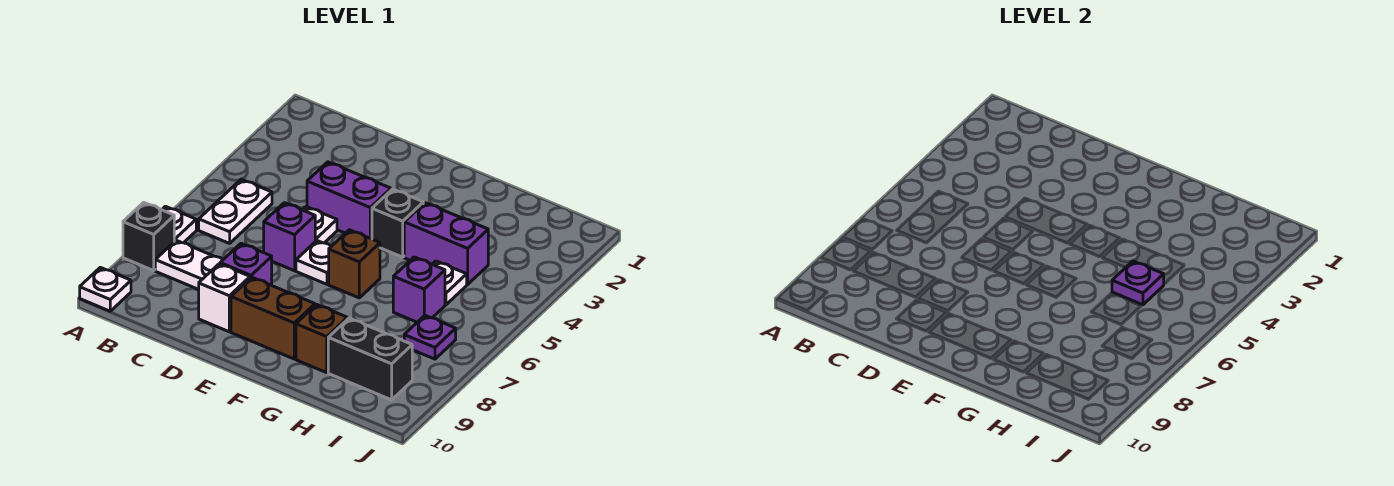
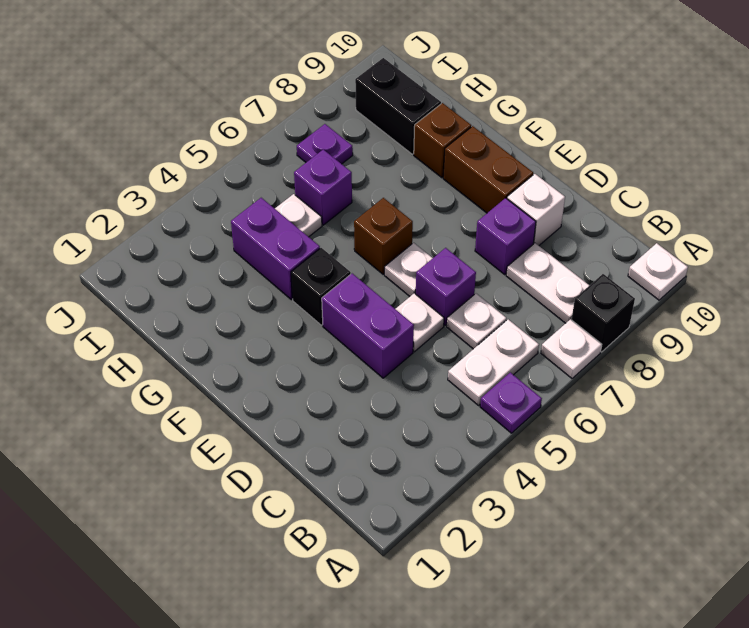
none -> white 1x1 plate [447,294,506,349]
purple 1x1 plate [1112,261,1164,305] -> purple 1x1 plate moved to [480,372,542,433]

